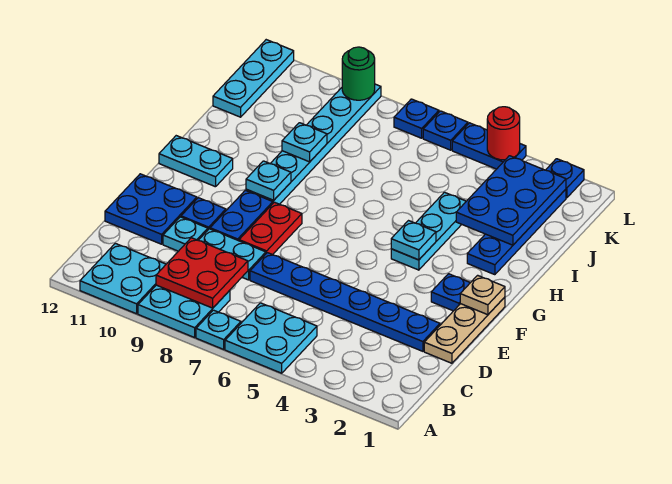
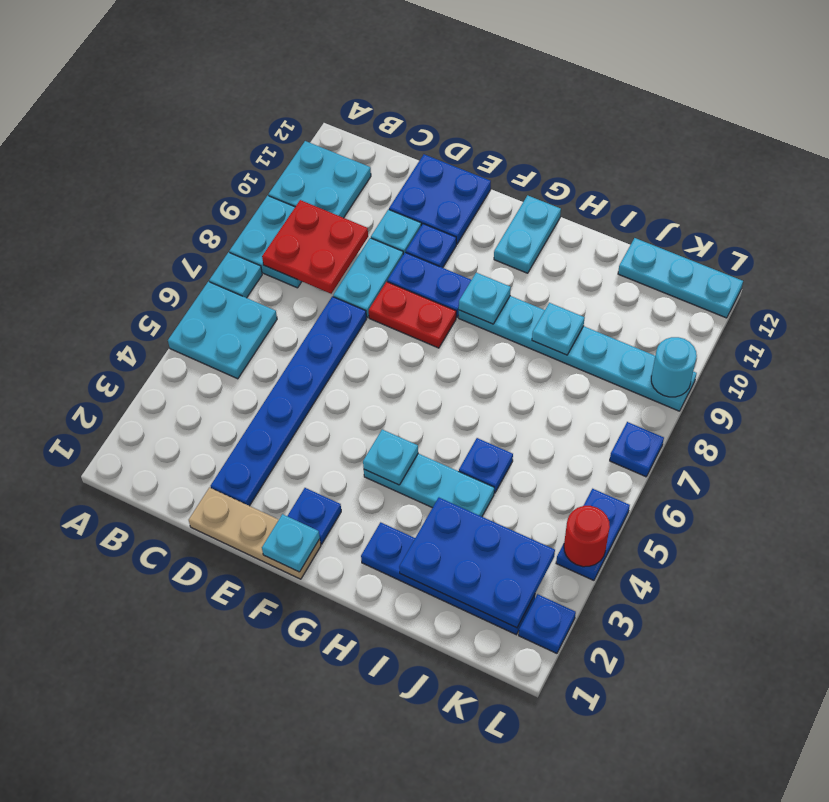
tan 1x1 plate [460,275,505,315] -> cyan 1x1 plate [262,514,320,572]
blue 1x1 plate [423,111,468,150] -> blue 1x1 plate moved to [459,438,513,493]
green 1x1 round brick [342,47,375,100] -> cyan 1x1 round brick [651,337,697,397]

